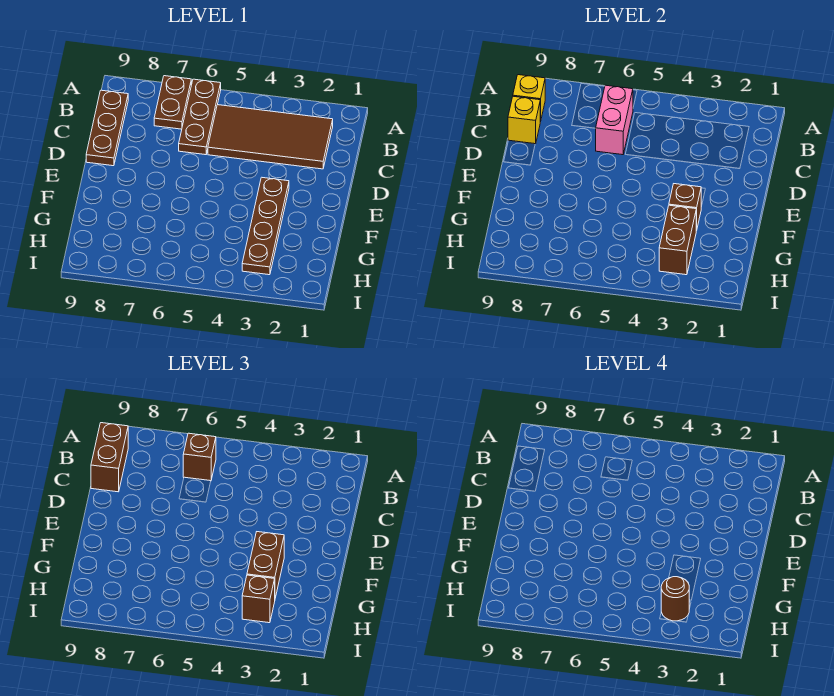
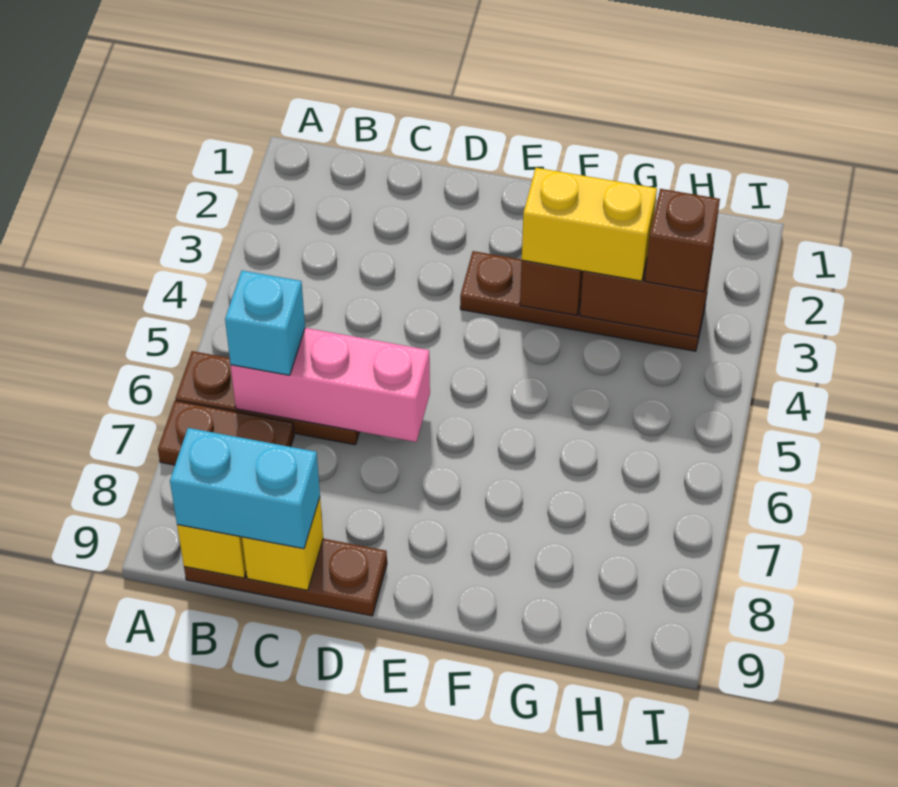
brown 2x4 tile [208,105,333,169] -> none
pink 1x2 brick [596,85,633,155] -> pink 1x3 brick [231,328,430,442]
brown 1x1 brick [183,433,216,481] -> cyan 1x1 brick [225,271,305,375]
brown 1x2 brick [91,423,128,492] -> cyan 1x2 brick [170,428,320,549]
brown 1x2 brick [247,532,284,598] -> yellow 1x2 brick [522,168,657,281]
brown 1x1 round brick [661,577,689,621] -> none

